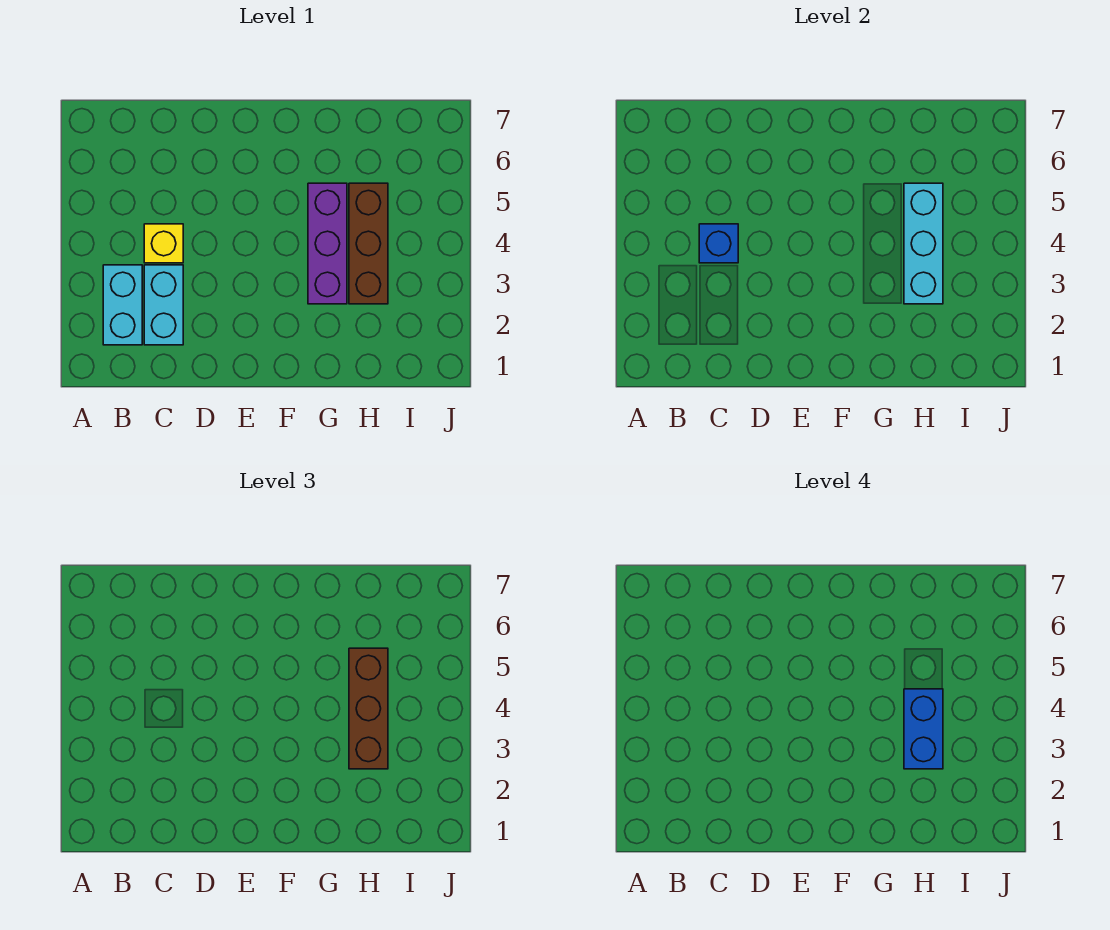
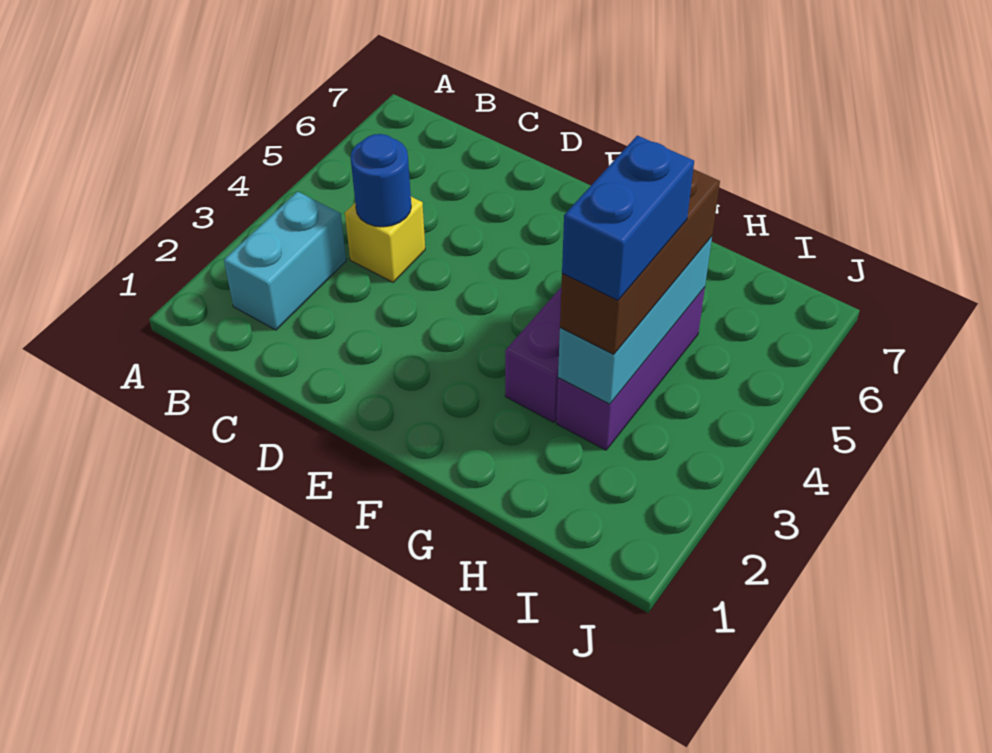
cyan 1x2 brick [144,265,183,345] -> none
blue 1x1 brick [699,224,738,263] -> blue 1x1 round brick [350,134,411,227]
brown 1x3 brick [349,183,388,304] -> purple 1x3 brick [556,287,705,450]

